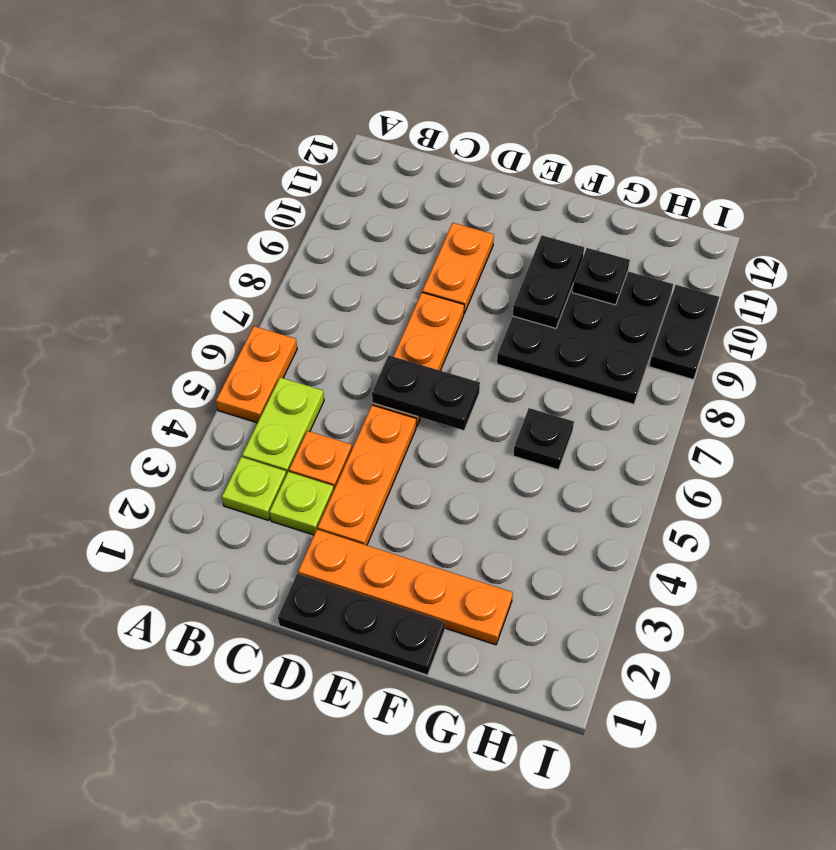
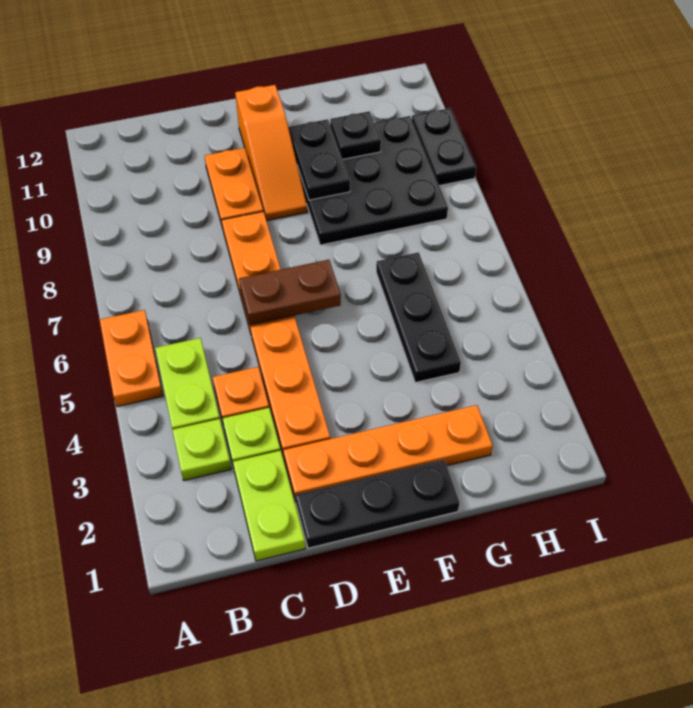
none -> lime 1x2 plate [233,451,305,561]
black 1x2 plate [372,356,480,430] -> brown 1x2 plate [239,260,341,325]
none -> orange 1x3 slope [235,85,307,221]
black 1x1 plate [513,408,574,470] -> black 1x3 plate [376,252,461,383]

